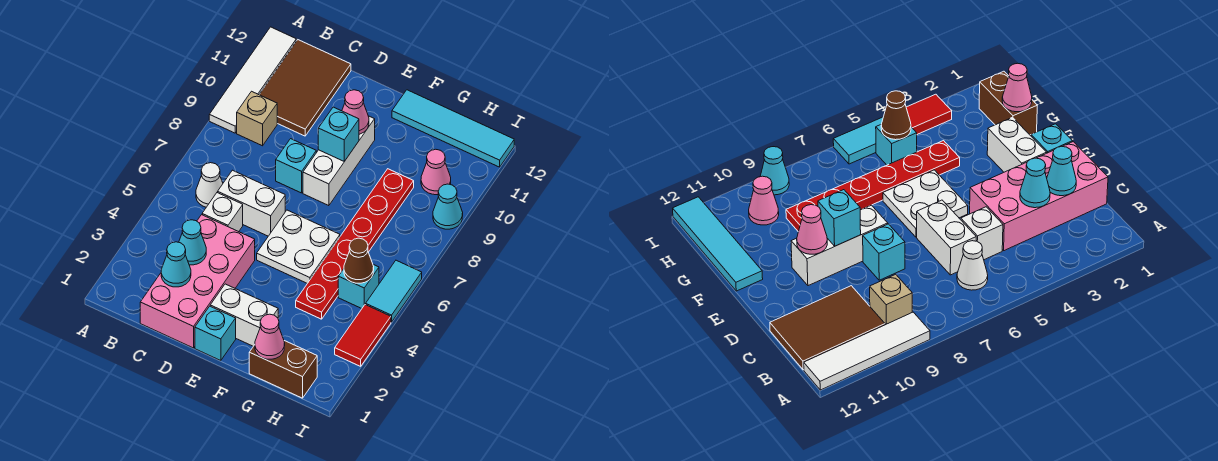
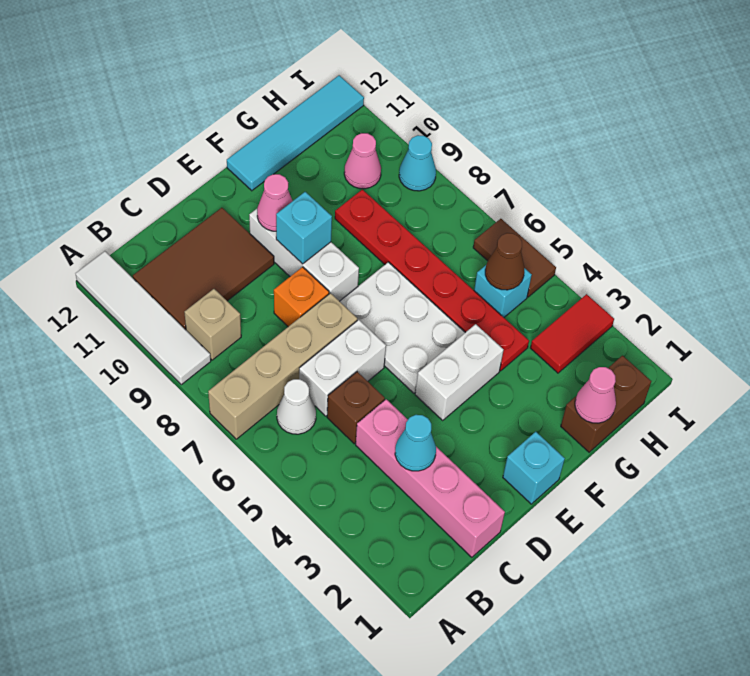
none -> tan 1x4 brick [208,293,357,439]
brown 2x3 tile [259,40,351,136] -> brown 2x3 tile turned to [133,208,274,330]
pink 2x4 brick [140,215,255,348] -> pink 1x4 brick [356,399,505,557]
cyan 1x1 cone [161,242,191,287] -> none
white 1x1 brick [202,193,243,232] -> brown 1x1 brick [327,372,385,444]
cyan 1x1 brick [276,139,316,193] -> orange 1x1 brick [274,267,329,327]
white 1x2 brick [210,284,278,346] -> white 1x2 brick moved to [415,324,504,420]
white 2x2 plate [257,210,340,283] -> white 2x3 plate [340,262,465,393]
red 1x2 tile [335,305,391,366] -> red 1x2 tile turned to [530,294,614,373]
cyan 1x2 tile [366,260,422,322] -> brown 1x2 tile [473,219,556,297]

